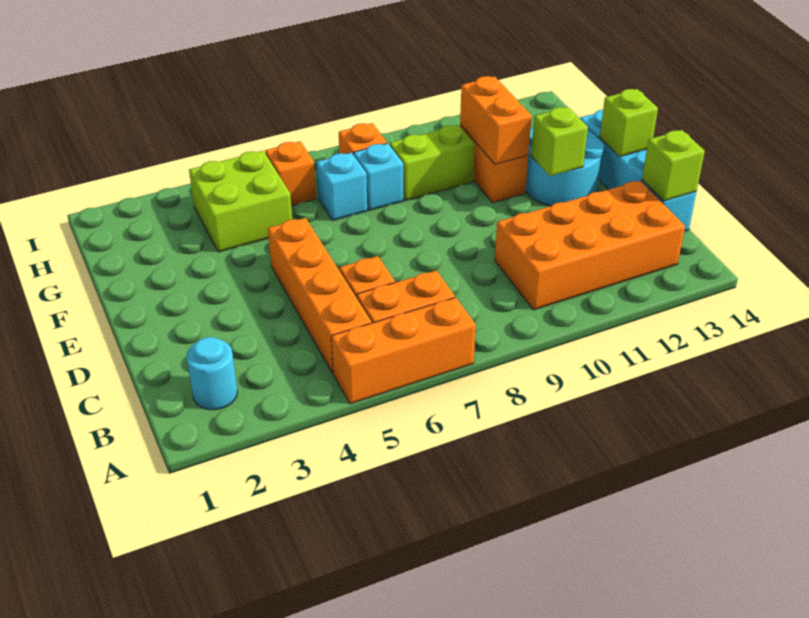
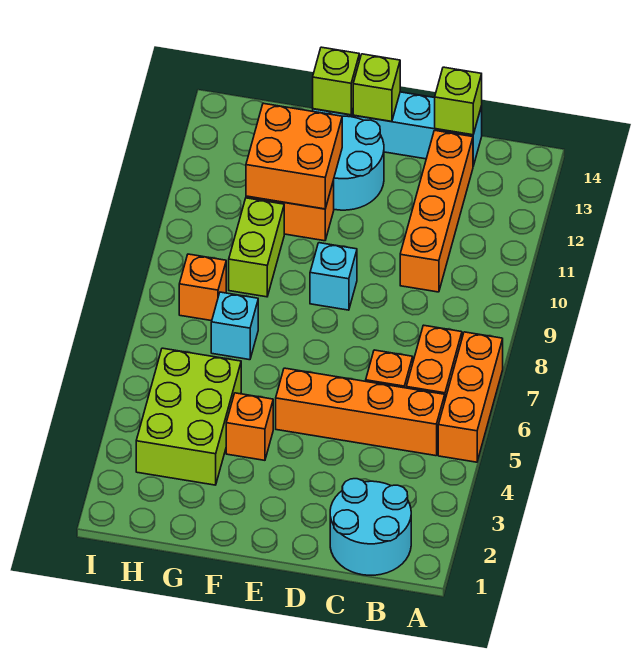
cyan 1x1 round brick [186,337,238,410] -> cyan 2x2 round brick [330,479,411,575]
orange 2x4 brick [495,181,685,310] -> orange 1x4 brick [400,130,473,292]
lime 1x1 brick [531,107,588,176] -> lime 1x1 brick moved to [313,47,359,115]
orange 1x2 brick [460,76,532,164] -> orange 2x2 brick [246,103,342,209]
lime 2x2 brick [189,151,292,252] -> lime 2x3 brick [136,348,241,485]
cyan 1x1 brick [353,143,403,210] -> cyan 1x1 brick moved to [310,243,357,310]
orange 1x1 brick [265,141,316,206] -> orange 1x1 brick moved to [226,393,273,460]

